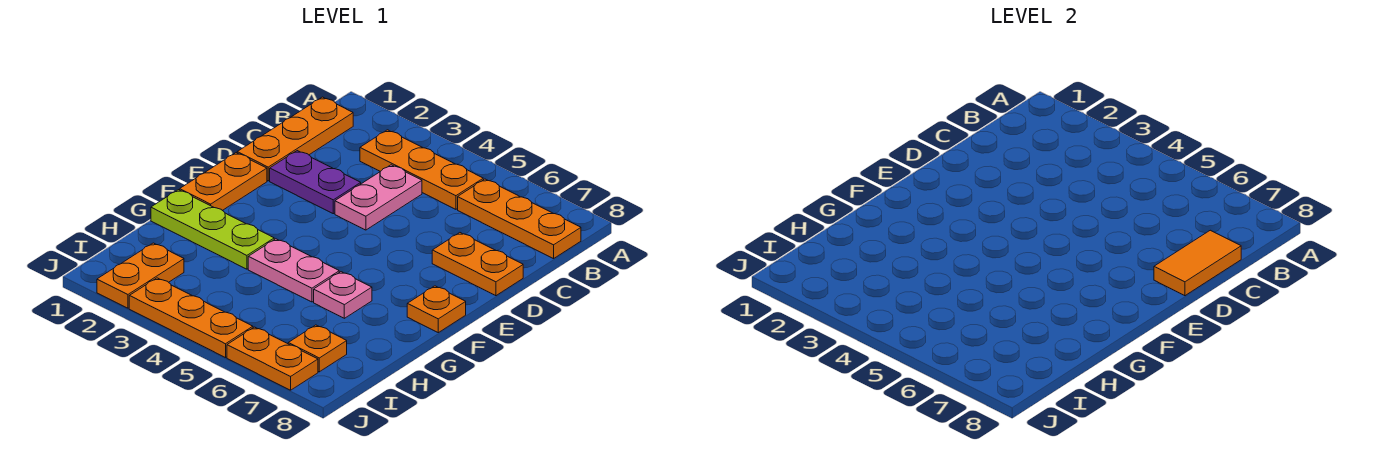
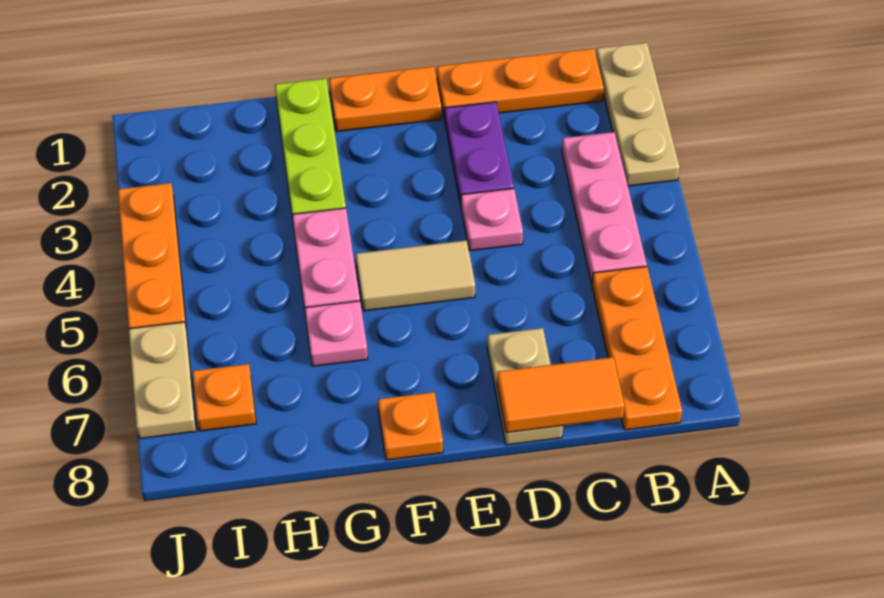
none -> tan 1x3 plate [596,43,680,186]
orange 1x3 plate [360,130,483,209] -> pink 1x3 plate [562,132,647,283]
pink 1x2 plate [335,165,422,230] -> pink 1x1 plate [461,189,523,251]
orange 1x2 plate [432,233,523,296] -> tan 1x2 plate [487,328,563,445]
none -> tan 1x2 tile [356,240,475,311]
orange 1x2 plate [97,243,184,308] -> none
orange 1x2 plate [227,327,318,390] -> tan 1x2 plate [129,322,196,439]

